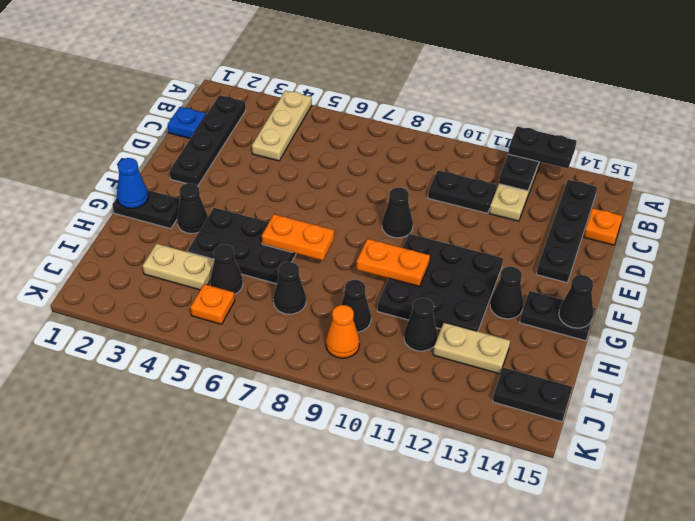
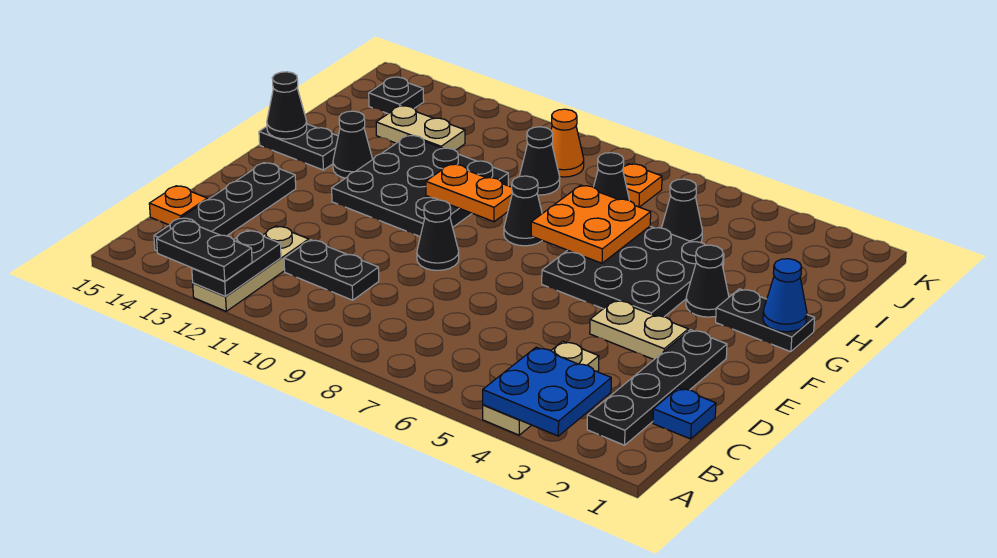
none -> blue 2x2 plate [483,347,611,436]
black 2x3 plate [188,208,296,284] -> black 3x3 plate [542,226,724,317]
orange 1x2 plate [262,214,334,261] -> orange 2x2 plate [531,185,651,263]
tan 1x2 plate [143,244,214,290] -> tan 1x2 plate moved to [590,300,688,359]
black 1x1 cone [404,298,438,351] -> black 1x1 cone moved to [504,176,542,246]
orange 1x1 plate [190,284,235,324] -> orange 1x1 plate moved to [623,164,662,207]
black 1x2 plate [493,367,572,422] -> black 1x1 plate [369,77,424,114]

